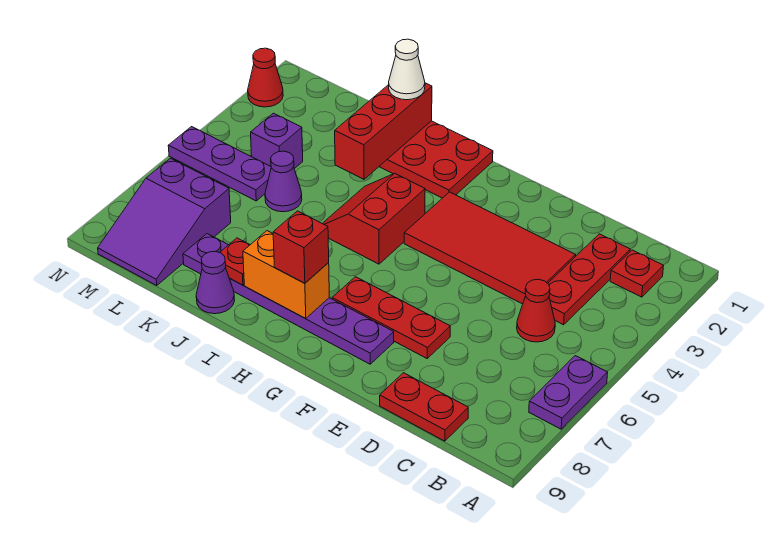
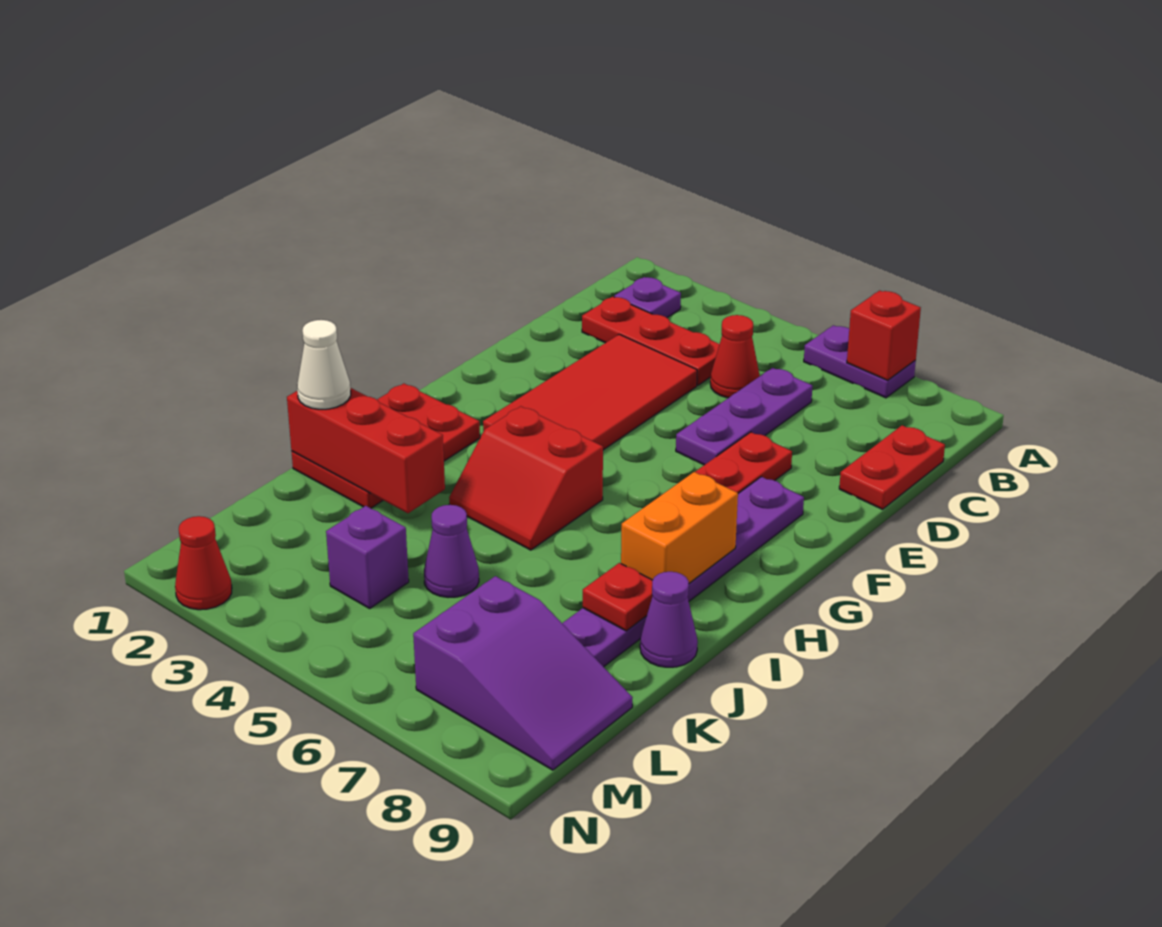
red 1x1 plate [610,250,663,297] -> purple 1x1 plate [614,277,681,318]
red 1x1 brick [273,211,329,283] -> red 1x1 brick moved to [847,291,921,380]
purple 1x3 plate [168,127,271,201] -> purple 1x3 plate moved to [676,368,812,465]

